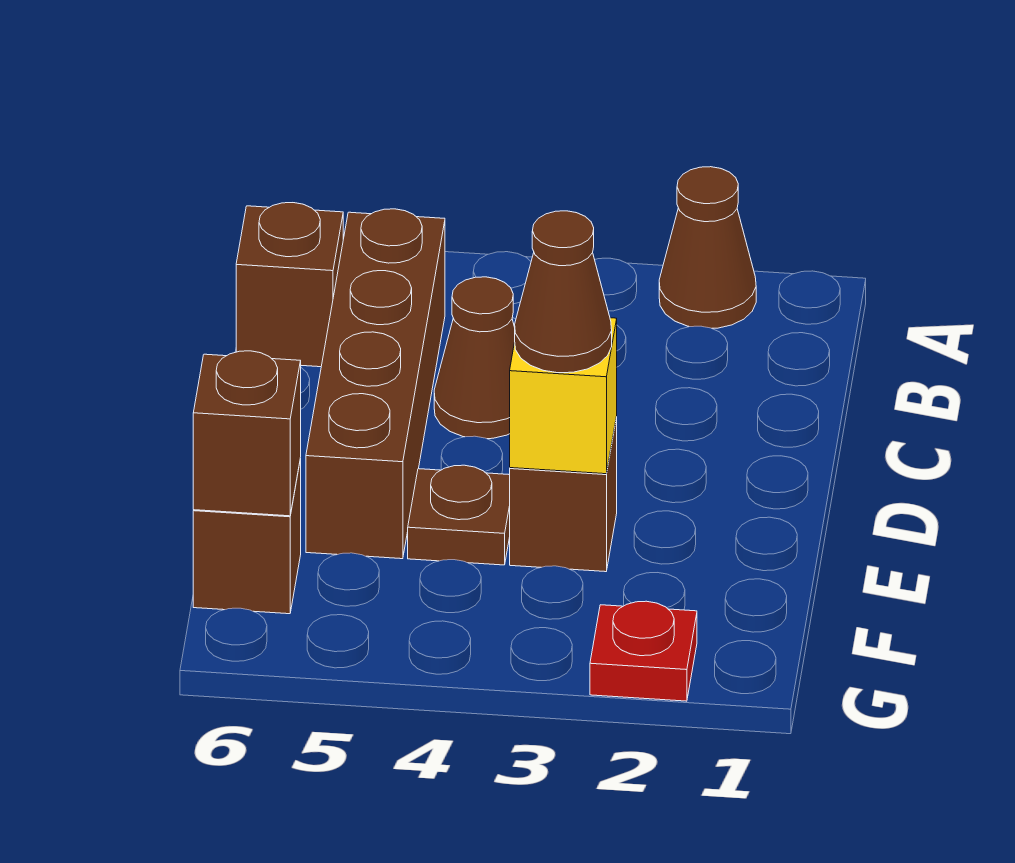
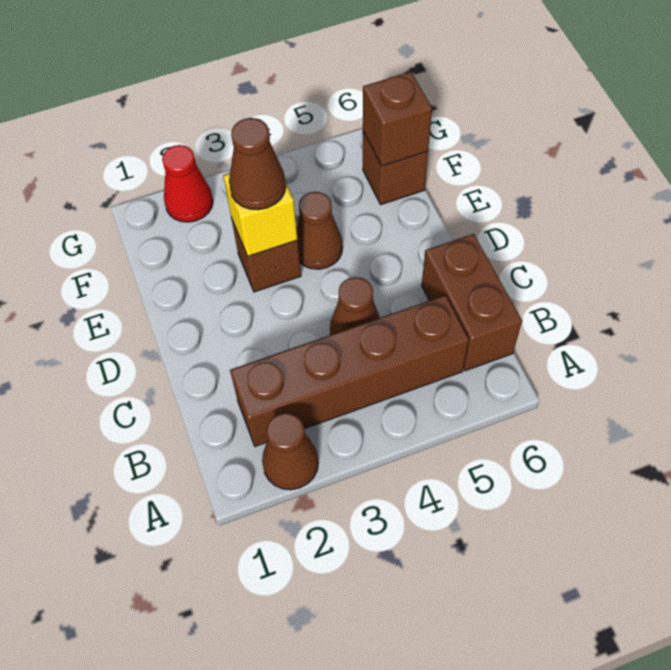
brown 1x4 brick [306,209,445,559] -> brown 1x4 brick turned to [230,295,469,446]
brown 1x1 brick [236,203,343,367] -> brown 1x2 brick [422,234,522,371]
brown 1x1 plate [408,465,510,565] -> brown 1x1 cone [296,192,342,269]
red 1x1 plate [590,601,697,701] -> red 1x1 cone [162,145,213,222]

